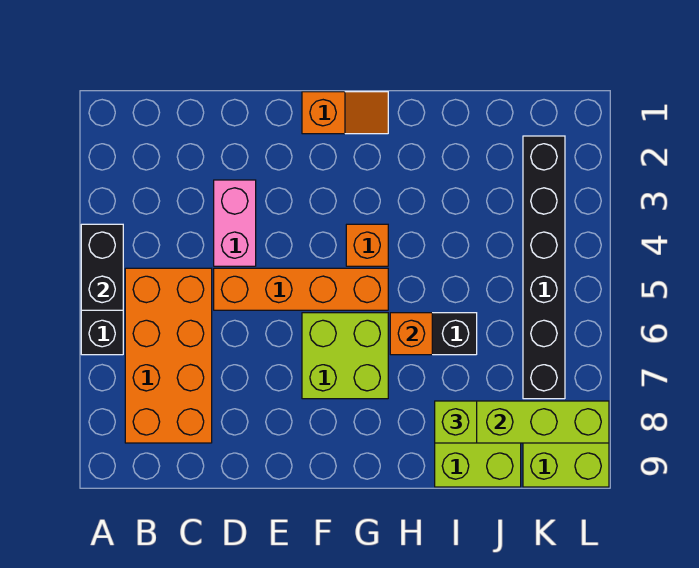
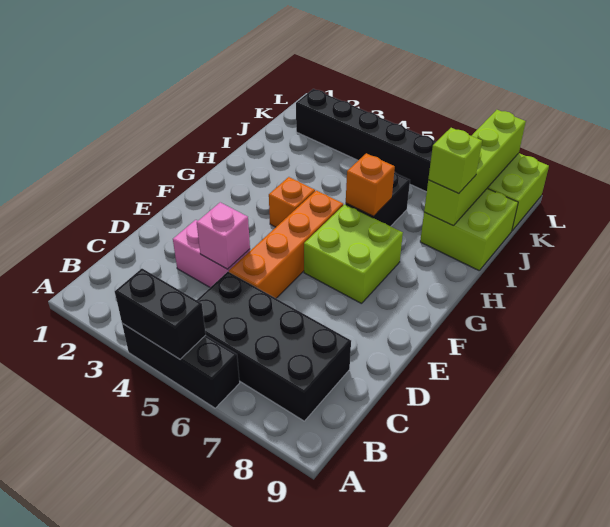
orange 2x4 brick [125,268,212,443] -> black 2x4 brick [197,272,351,421]
none -> pink 1x1 brick [197,202,250,269]
orange 1x2 slope [302,92,388,134] -> none

